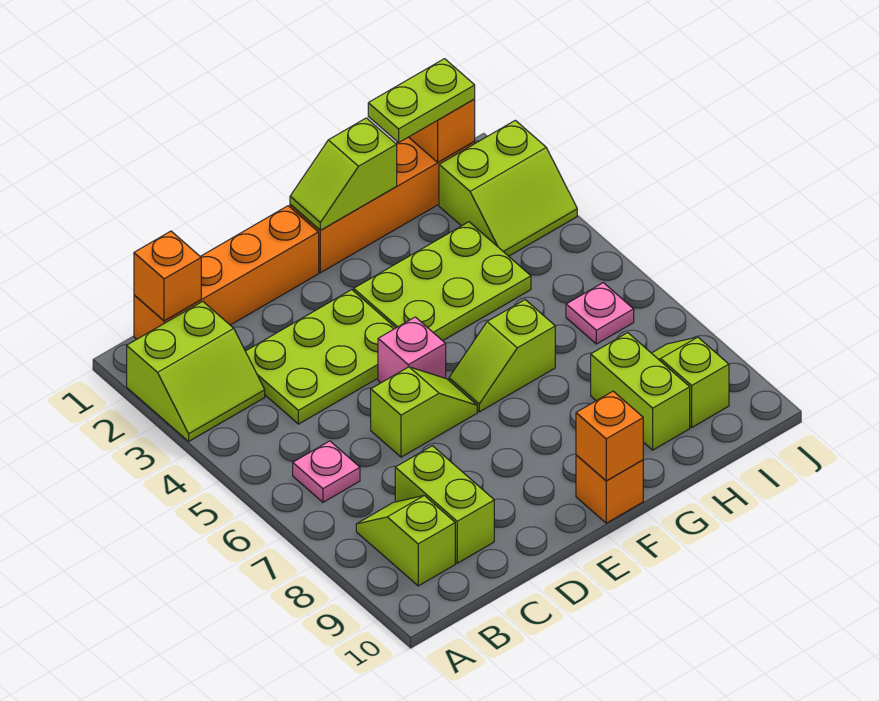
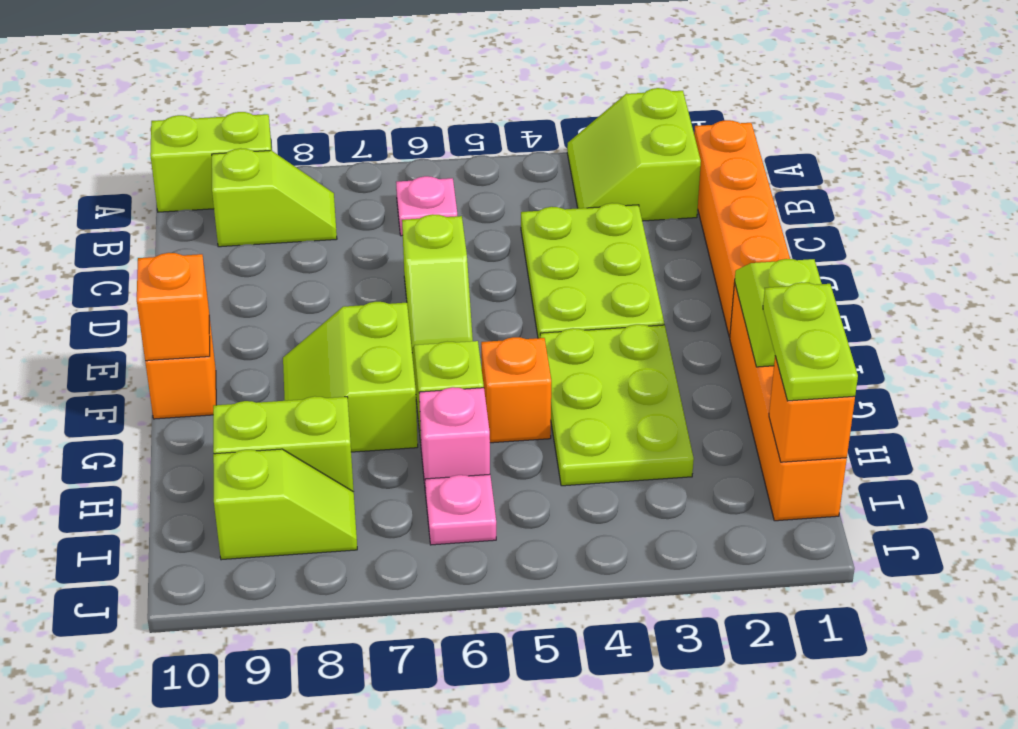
orange 1x1 brick [134,231,201,321] -> orange 1x1 brick moved to [481,337,551,443]
lime 1x2 brick [395,446,494,563] -> lime 1x2 brick moved to [150,112,272,212]
pink 1x1 brick [378,317,446,383] -> pink 1x1 brick moved to [419,387,490,494]
lime 2x2 slope [439,120,577,256] -> lime 2x2 slope moved to [283,302,418,452]

